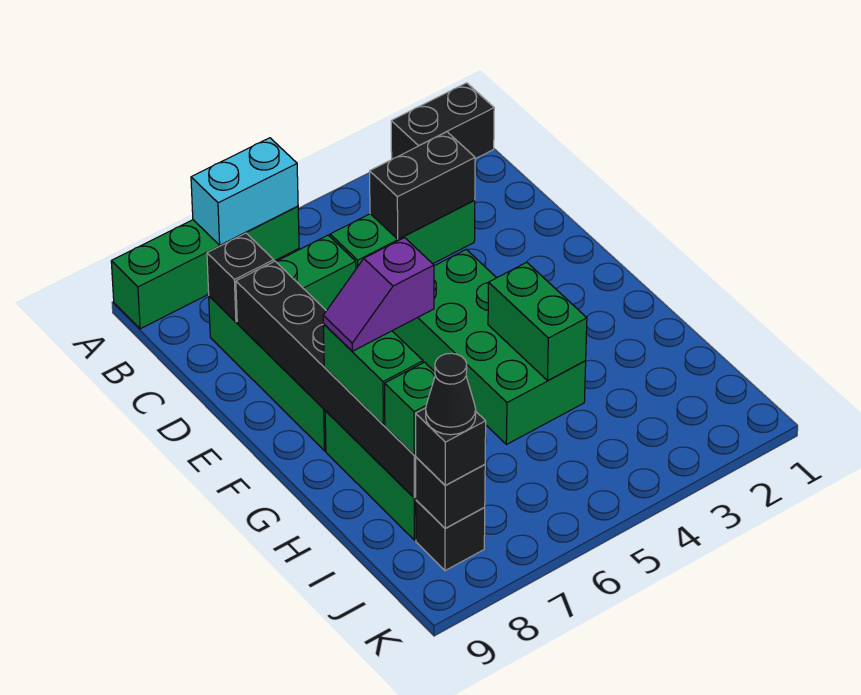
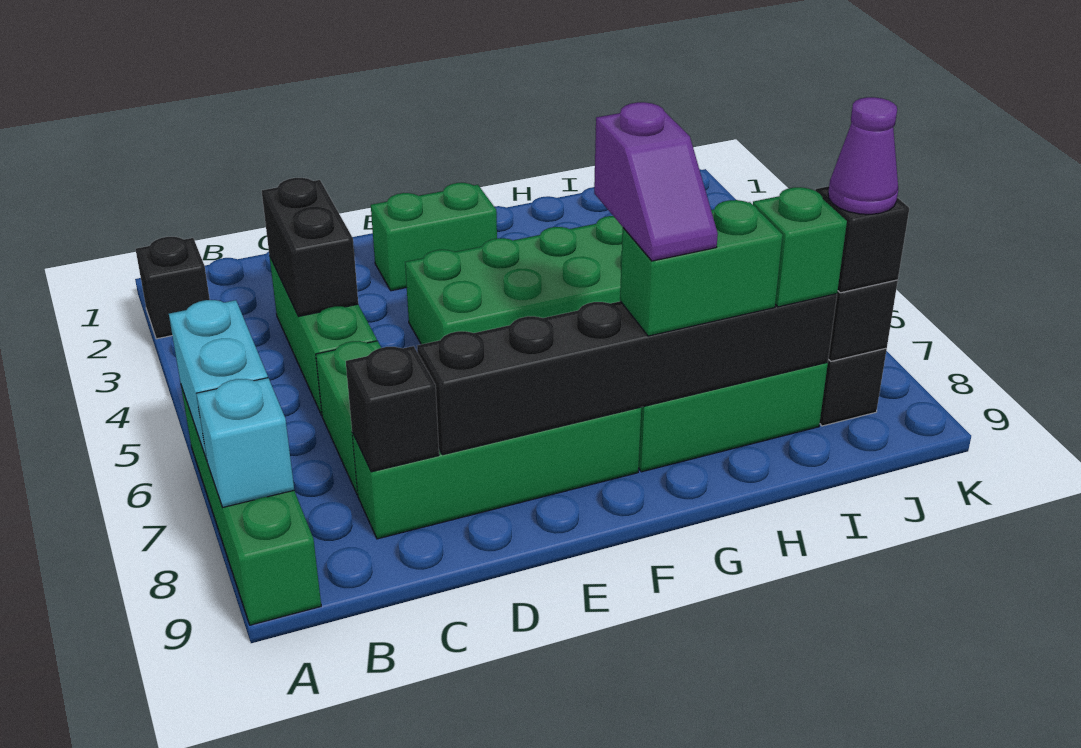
black 1x2 brick [391,83,494,159] -> black 1x1 brick [136,237,210,339]
none -> cyan 1x1 brick [196,378,294,508]
green 1x2 brick [488,262,587,381] -> green 1x2 brick moved to [371,183,497,291]
black 1x1 cone [426,353,476,435] -> purple 1x1 cone [828,97,898,214]

